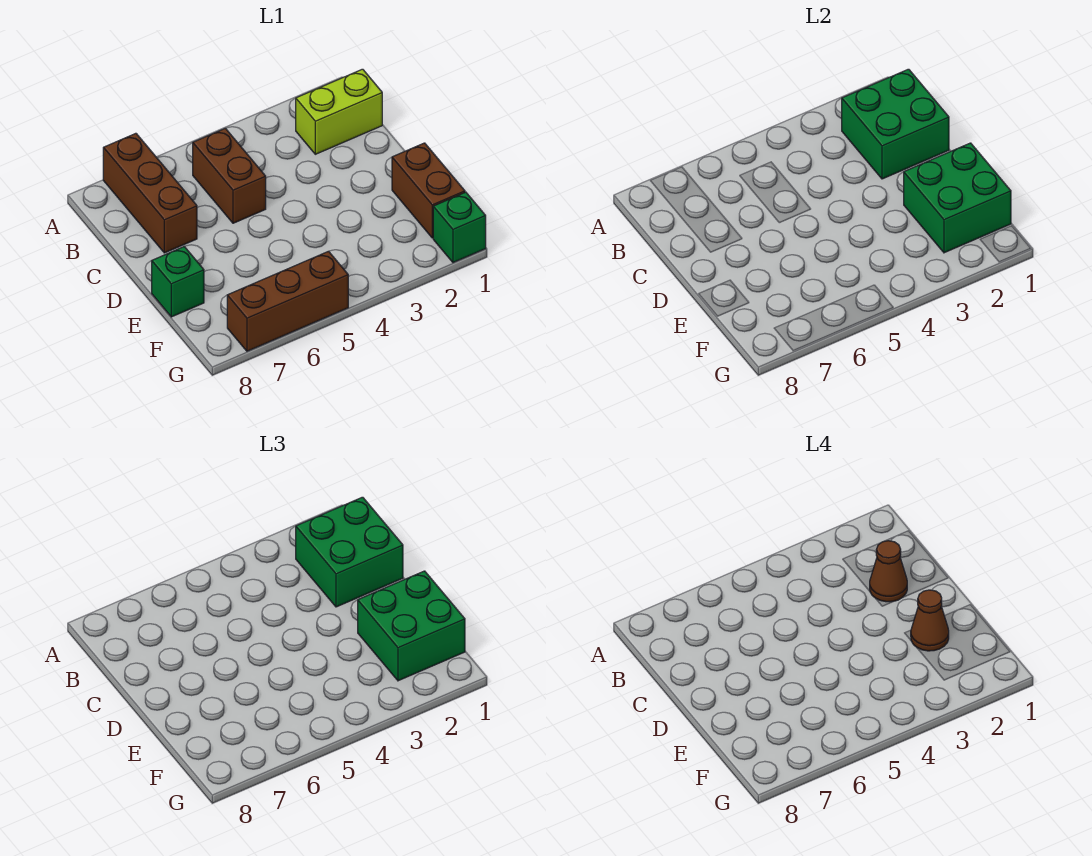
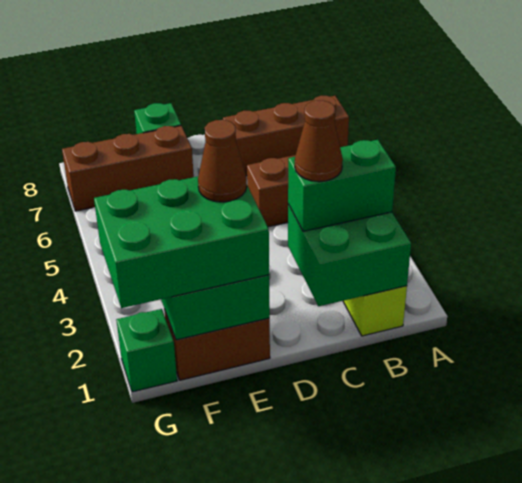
green 2x2 brick [296,497,403,607] -> green 1x2 brick [288,140,396,231]
green 2x2 brick [358,571,465,681] -> green 2x3 brick [94,177,269,308]
brown 1x3 brick [227,251,348,351] -> brown 1x3 brick turned to [62,126,194,211]

